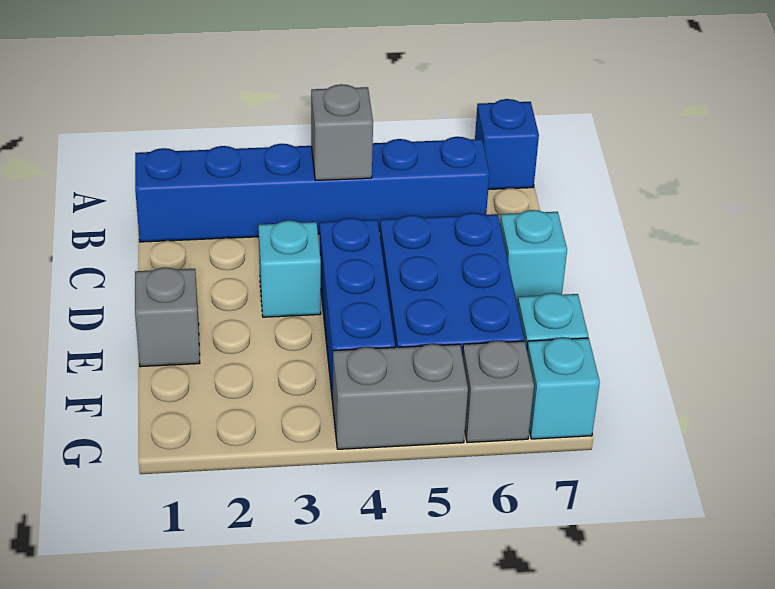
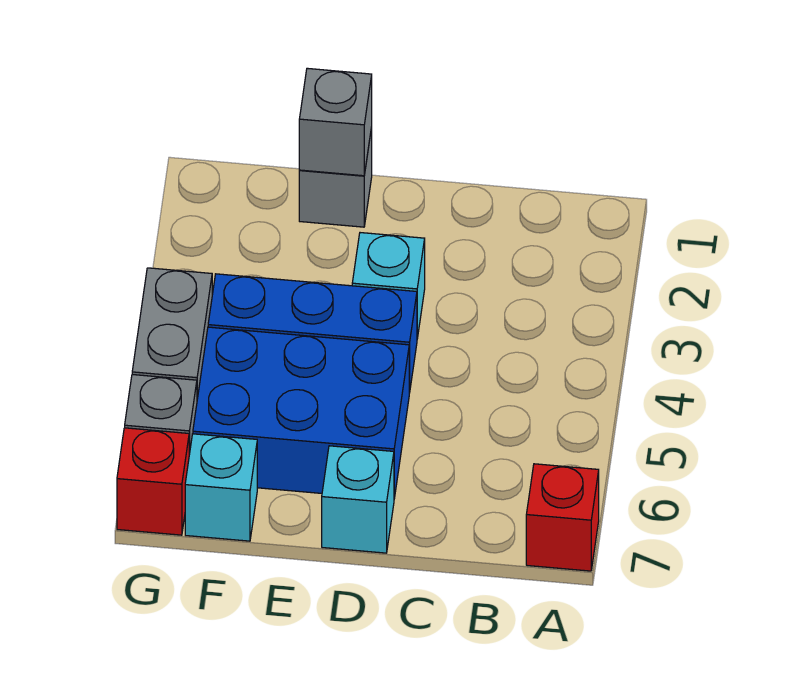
blue 1x1 brick [475,99,539,189] -> red 1x1 brick [526,464,599,571]
blue 1x6 brick [135,137,489,242] -> none
grey 1x1 brick [311,84,373,180] -> grey 1x1 brick moved to [299,68,372,176]
cyan 1x1 brick [527,338,600,439] -> red 1x1 brick [117,428,189,535]

